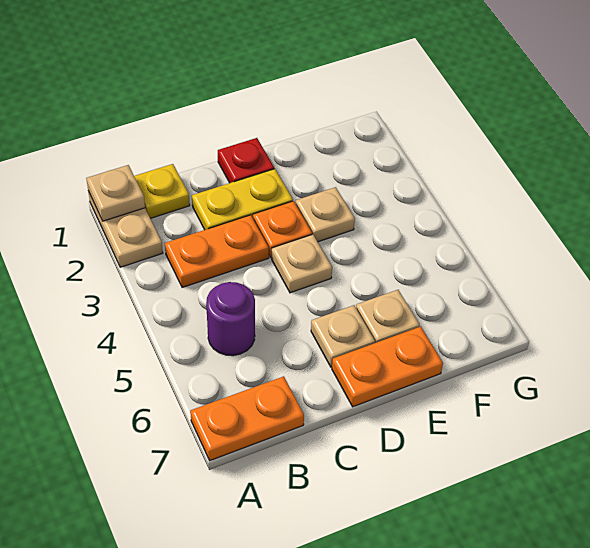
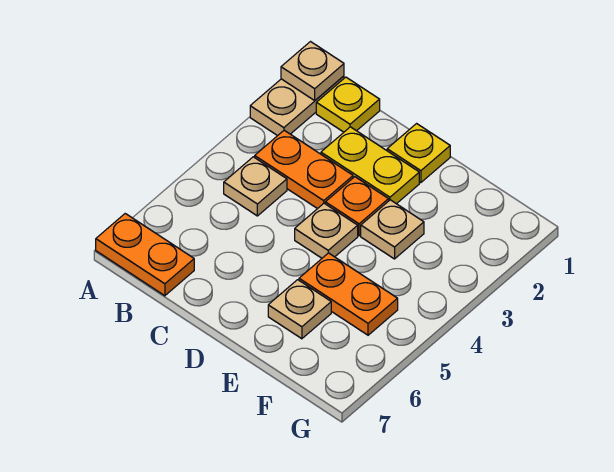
purple 1x1 round brick [206,282,255,356] -> none
red 1x1 plate [218,138,274,183] -> yellow 1x1 plate [387,124,450,183]
tan 1x1 plate [311,305,375,367] -> tan 1x1 plate moved to [224,157,287,216]
orange 1x2 plate [332,327,443,407] -> orange 1x2 plate moved to [299,253,398,335]

